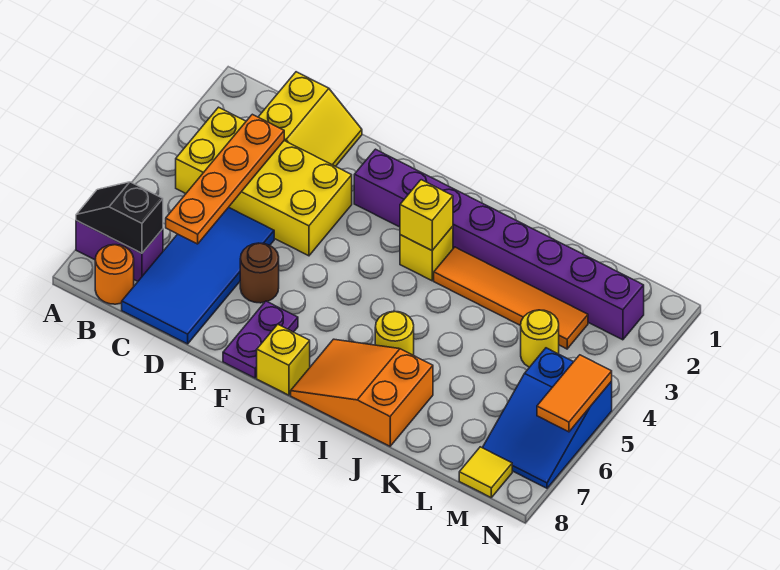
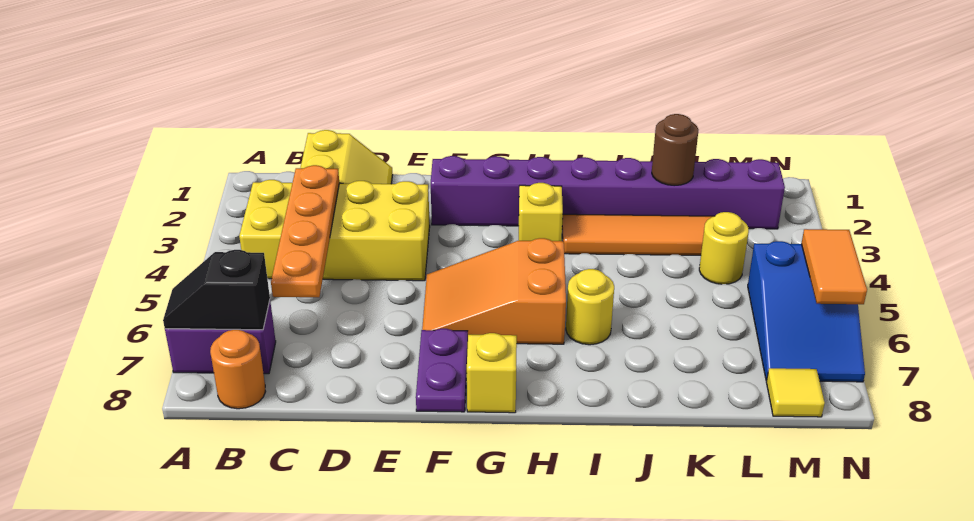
blue 2x4 tile [122,207,274,344] -> none
brown 1x1 round brick [240,243,279,303] -> brown 1x1 round brick moved to [652,114,698,186]
yellow 1x1 brick [400,180,453,250] -> none
orange 2x3 slope [291,339,433,446] -> orange 2x3 slope moved to [422,238,566,344]

